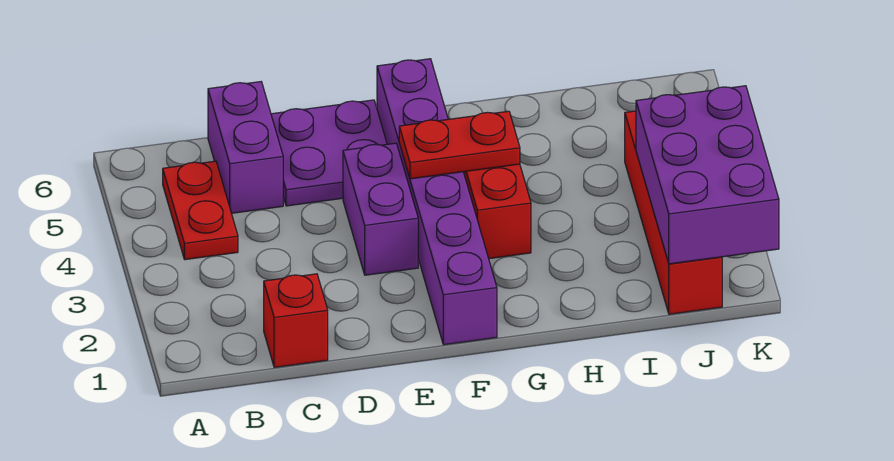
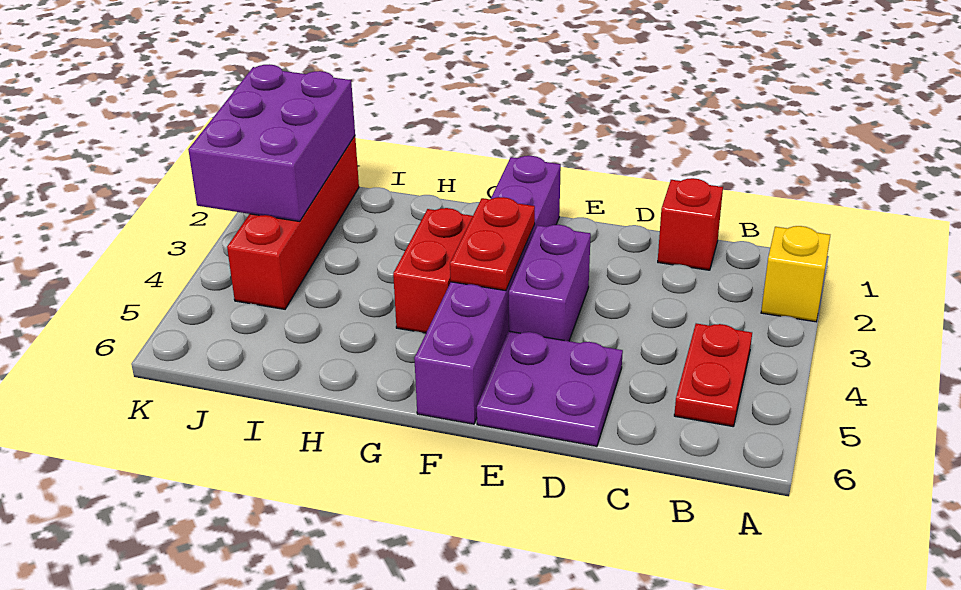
none -> yellow 1x1 brick [761,226,830,322]
purple 1x2 brick [208,82,283,213] -> none
red 1x2 plate [399,111,520,179] -> red 1x2 plate turned to [450,197,535,291]

